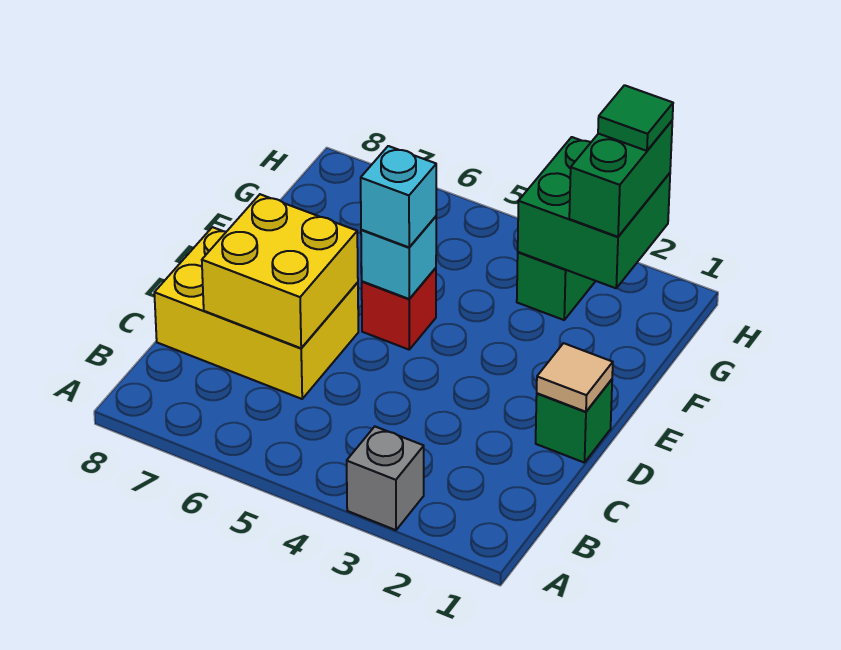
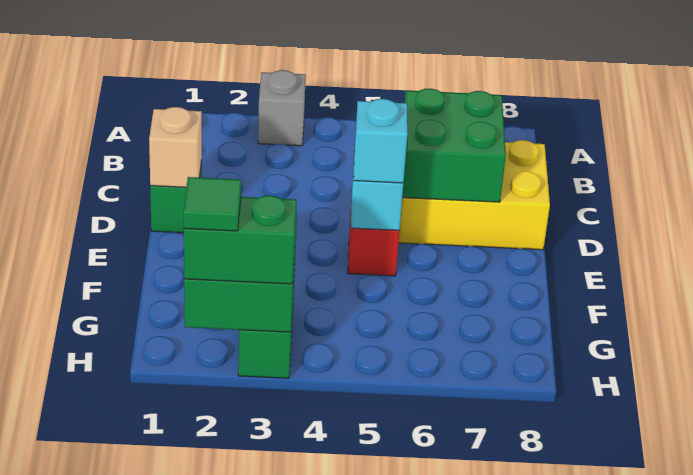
yellow 2x2 brick [202,194,358,348] -> green 2x2 brick [402,89,506,202]
tan 1x1 tile [537,343,613,412] -> tan 1x1 brick [149,107,202,187]
green 1x2 brick [569,121,672,237] -> green 1x2 brick turned to [184,195,297,284]

